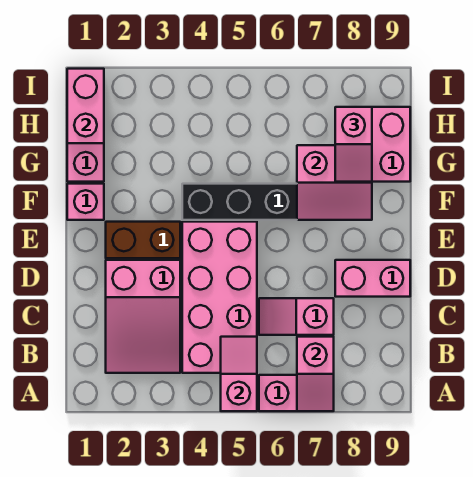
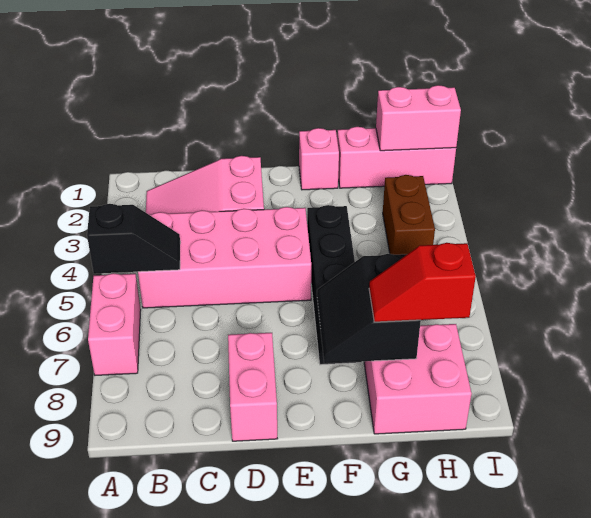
pink 1x2 slope [221,337,257,411] -> black 1x2 slope [87,204,180,274]
pink 1x2 slope [297,337,334,411] -> none
pink 1x2 slope [259,298,334,335] -> none
brown 1x2 brick [106,222,180,258] -> brown 1x2 brick moved to [383,175,435,255]
pink 2x2 slope [297,145,372,220] -> black 2x2 slope [317,254,421,363]
pink 1x2 slope [335,107,372,182] -> red 1x2 slope [369,243,476,322]

